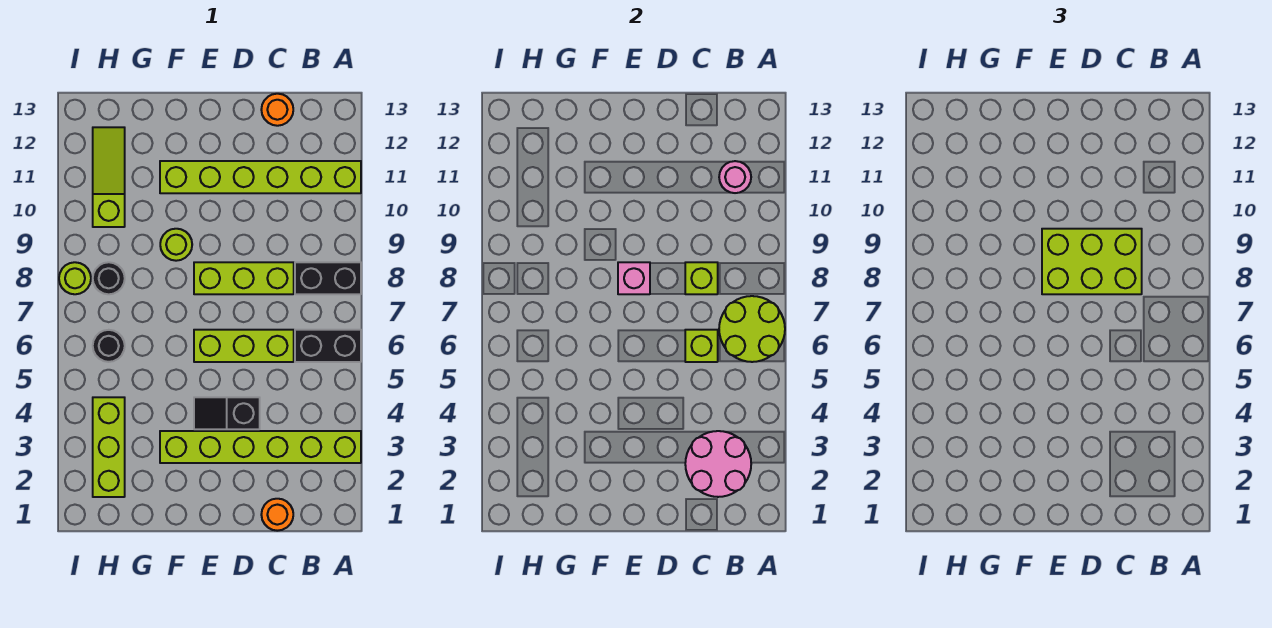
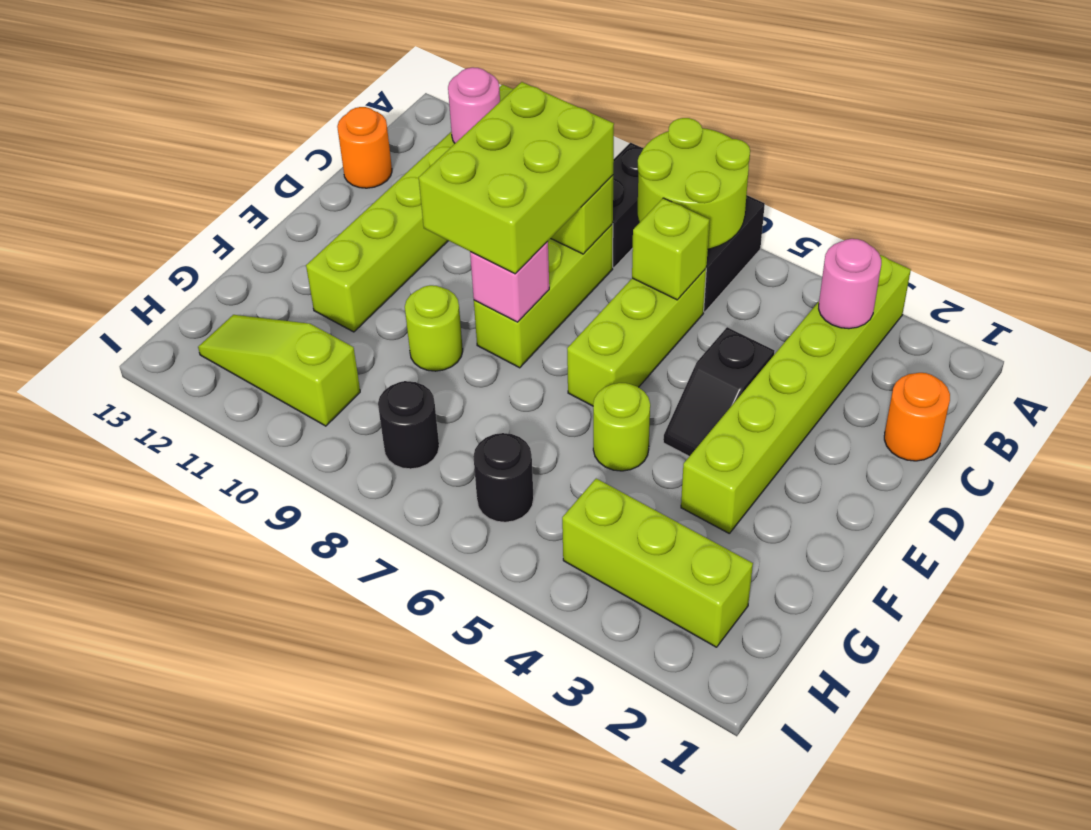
pink 2x2 round brick [685,431,751,497] -> pink 1x1 round brick [819,239,881,329]
lime 1x1 round brick [59,262,91,294] -> lime 1x1 round brick moved to [593,383,650,471]

